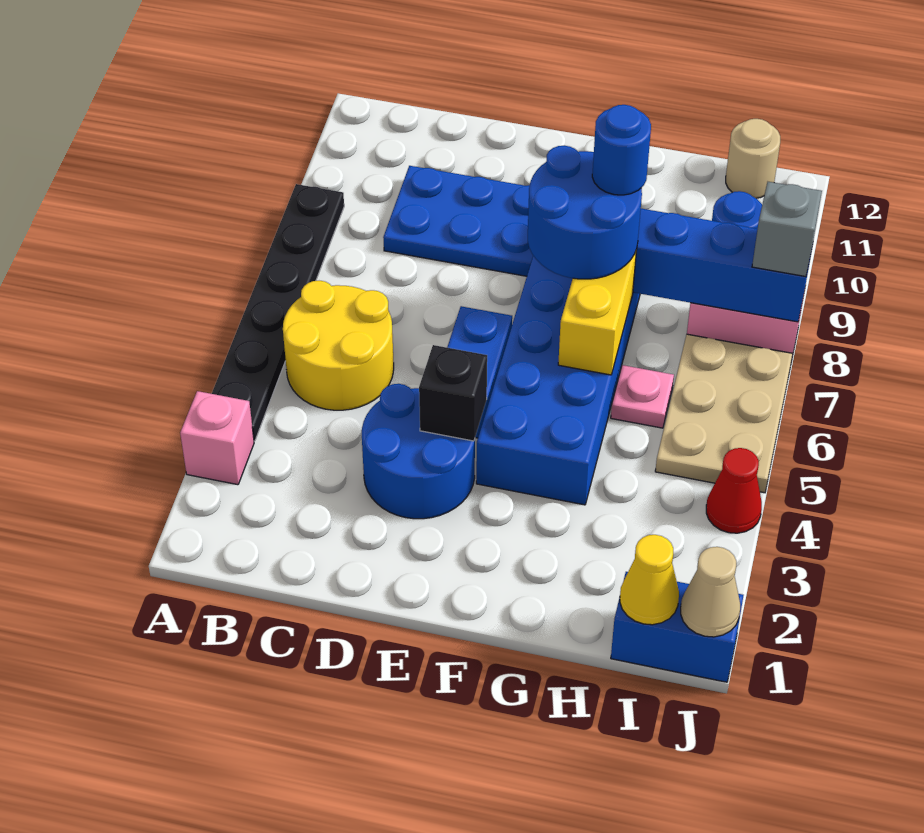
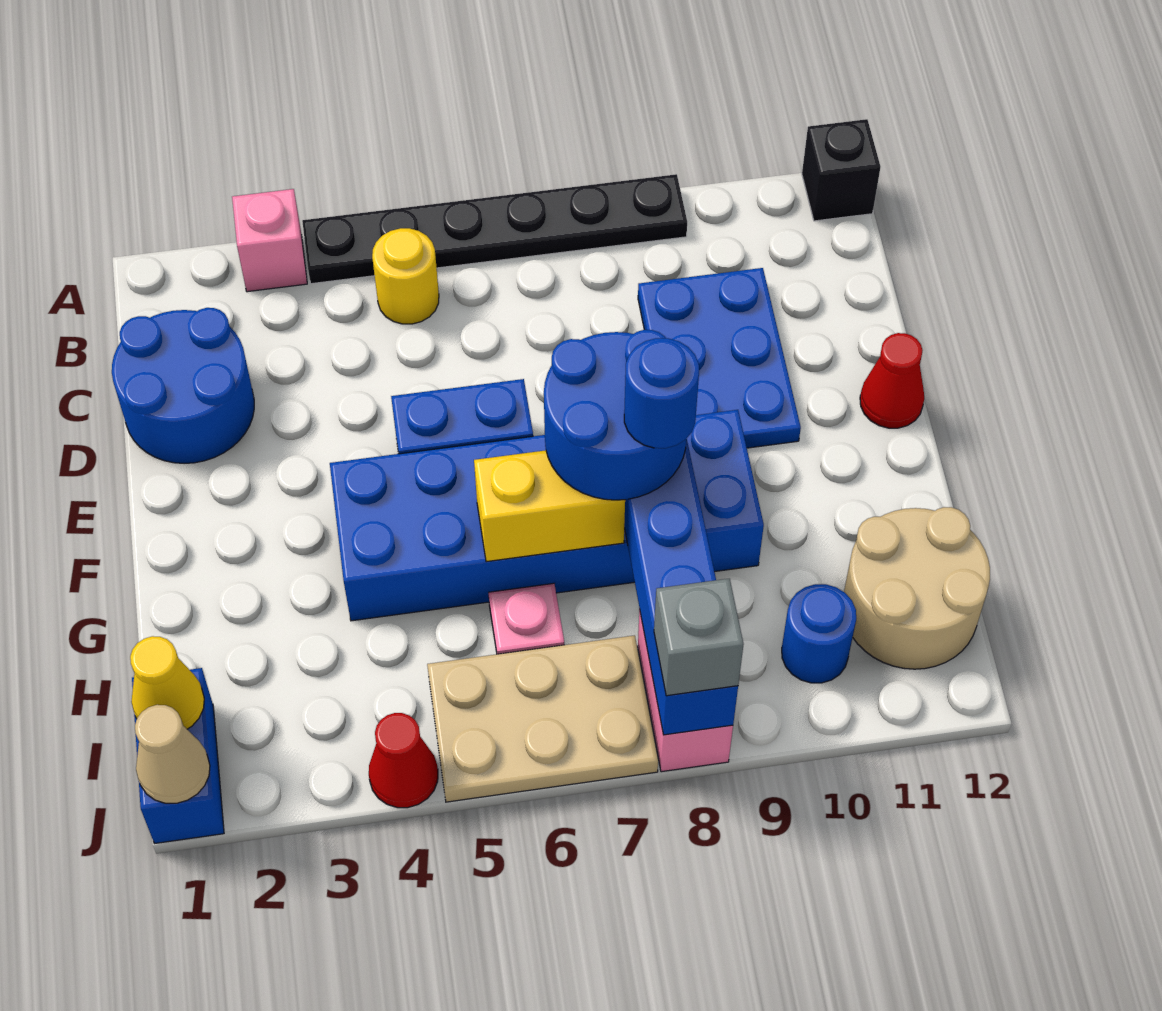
yellow 2x2 round brick [283,281,394,410] -> yellow 1x1 round brick [372,228,439,324]
blue 2x2 round brick [362,384,475,519] -> blue 2x2 round brick moved to [112,308,254,463]
black 1x1 brick [419,345,487,441] -> black 1x1 brick moved to [802,119,880,221]
none -> red 1x1 cone [860,333,924,428]
tan 1x1 round brick [726,119,780,198] -> tan 2x2 round brick [844,507,990,669]

